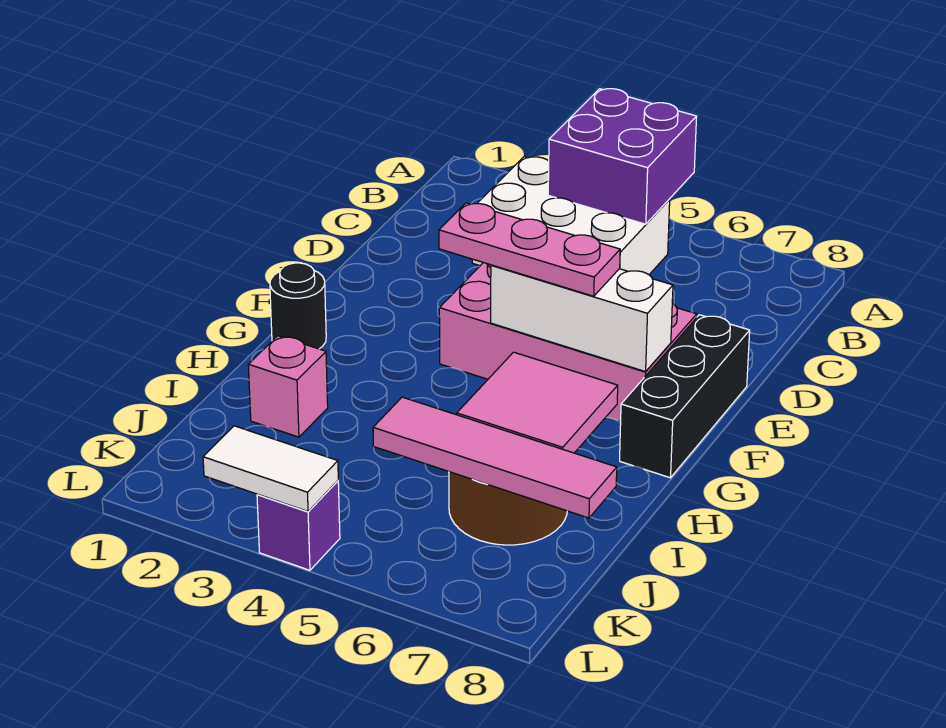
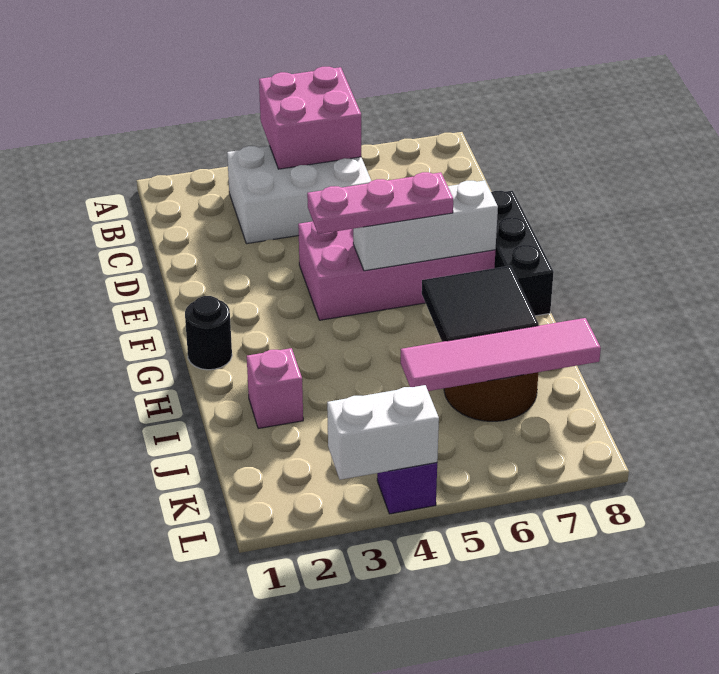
purple 2x2 brick [548,89,697,224] -> pink 2x2 brick [259,67,361,169]
pink 2x2 tile [457,352,618,453] -> black 2x2 tile [422,266,539,342]
white 1x2 tile [203,426,338,511] -> white 1x2 brick [327,385,439,480]

